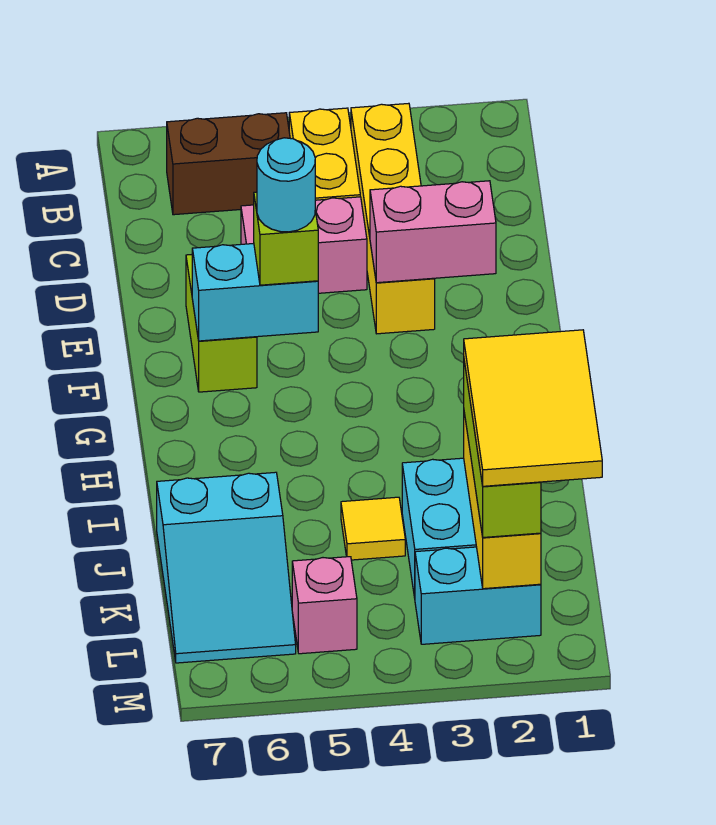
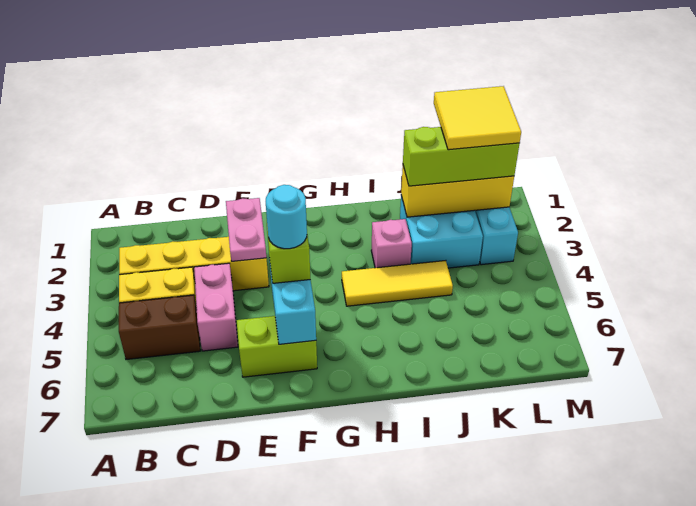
brown 1x2 brick [167,113,290,215] -> brown 1x2 brick turned to [119,295,200,359]
pink 1x2 brick [370,181,496,283] -> pink 1x2 plate [226,198,266,261]
yellow 2x3 tile [464,330,602,486] -> yellow 2x2 tile [434,86,521,150]
yellow 1x1 tile [341,497,405,560] -> yellow 1x3 tile [342,261,453,306]
cyan 2x3 slope [157,472,296,663] -> none
pink 1x1 brick [292,557,357,654] -> pink 1x1 brick moved to [371,219,412,268]

